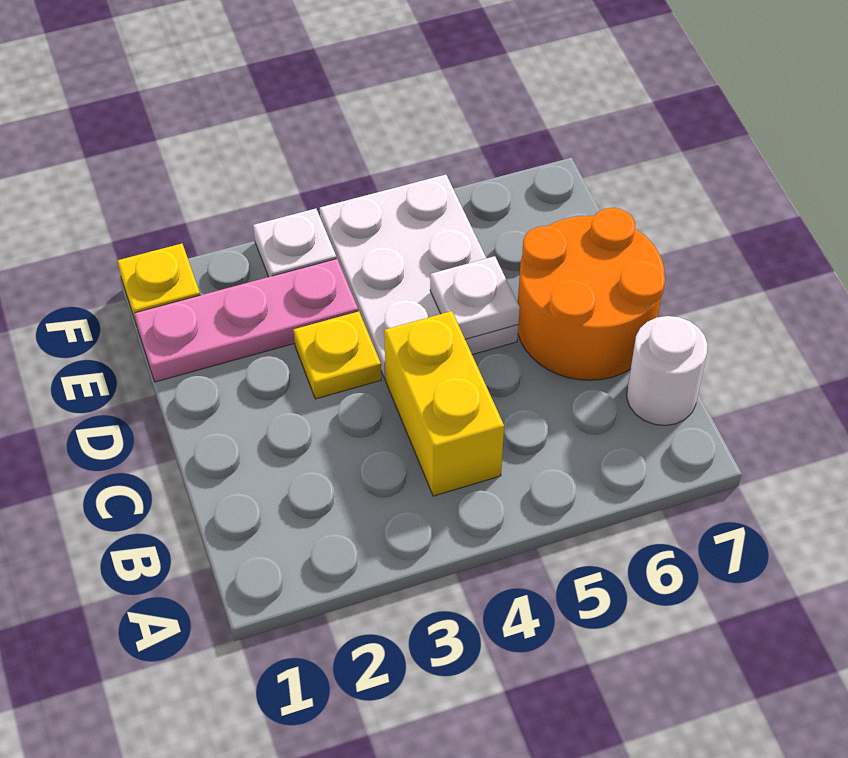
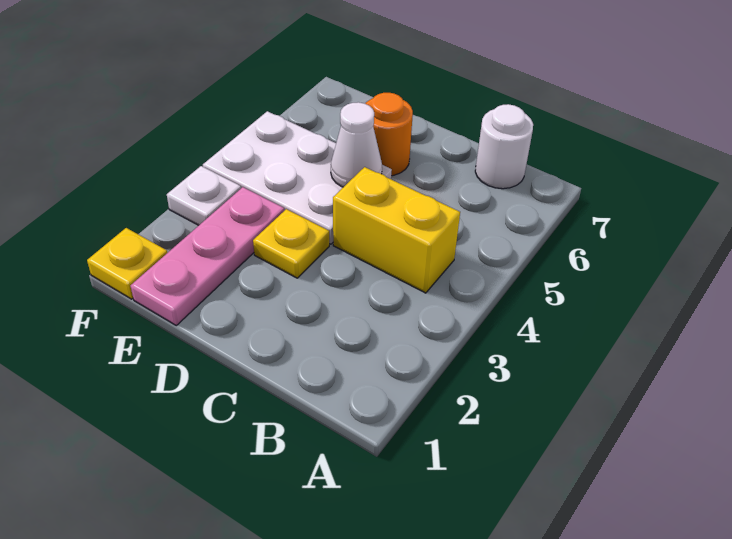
orange 2x2 round brick [518,208,665,380] -> orange 1x1 round brick [365,93,413,176]
white 1x1 plate [430,256,520,339] -> white 1x1 cone [331,102,382,187]

